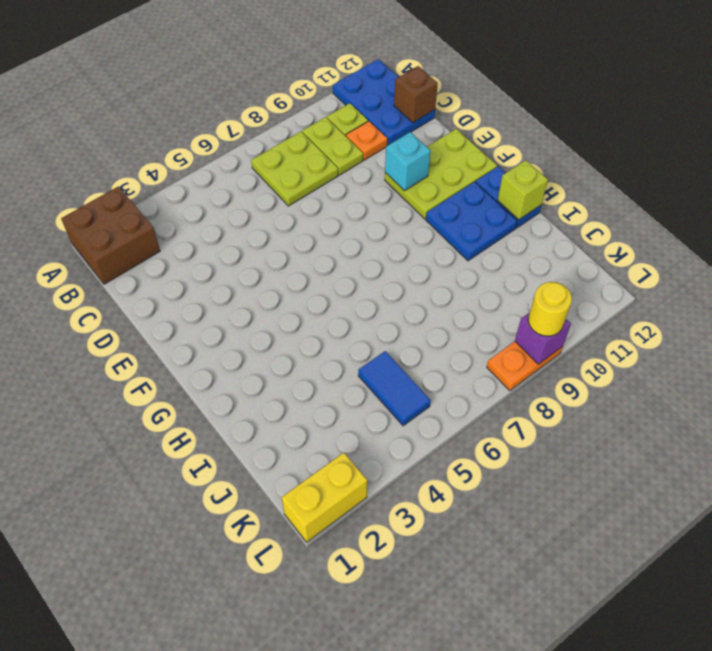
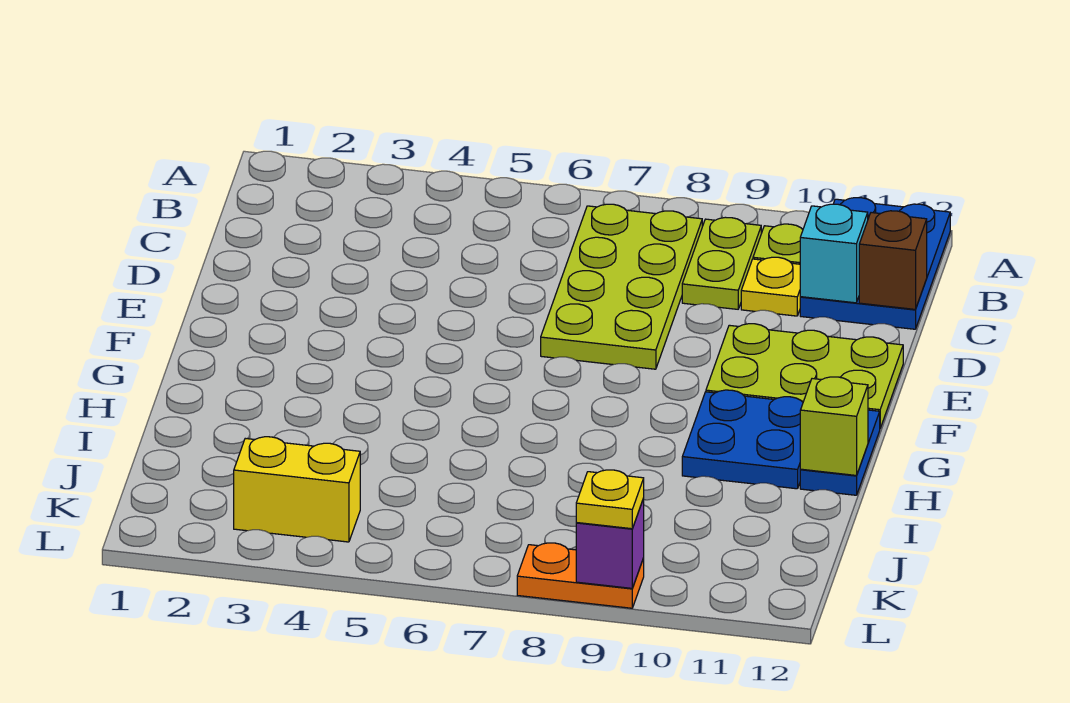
brown 2x2 brick [61,186,160,284] -> none
lime 2x2 plate [251,132,338,206] -> lime 2x4 plate [541,204,702,369]
orange 1x1 plate [346,121,388,160] -> yellow 1x1 plate [741,257,800,316]
cyan 1x1 brick [385,132,430,191] -> cyan 1x1 brick moved to [800,204,868,303]
blue 1x2 tile [358,351,431,426] -> none
yellow 1x2 brick [282,453,367,542] -> yellow 1x2 brick moved to [234,437,360,542]
yellow 1x1 round brick [528,282,572,336] -> yellow 1x1 plate [576,470,644,529]

